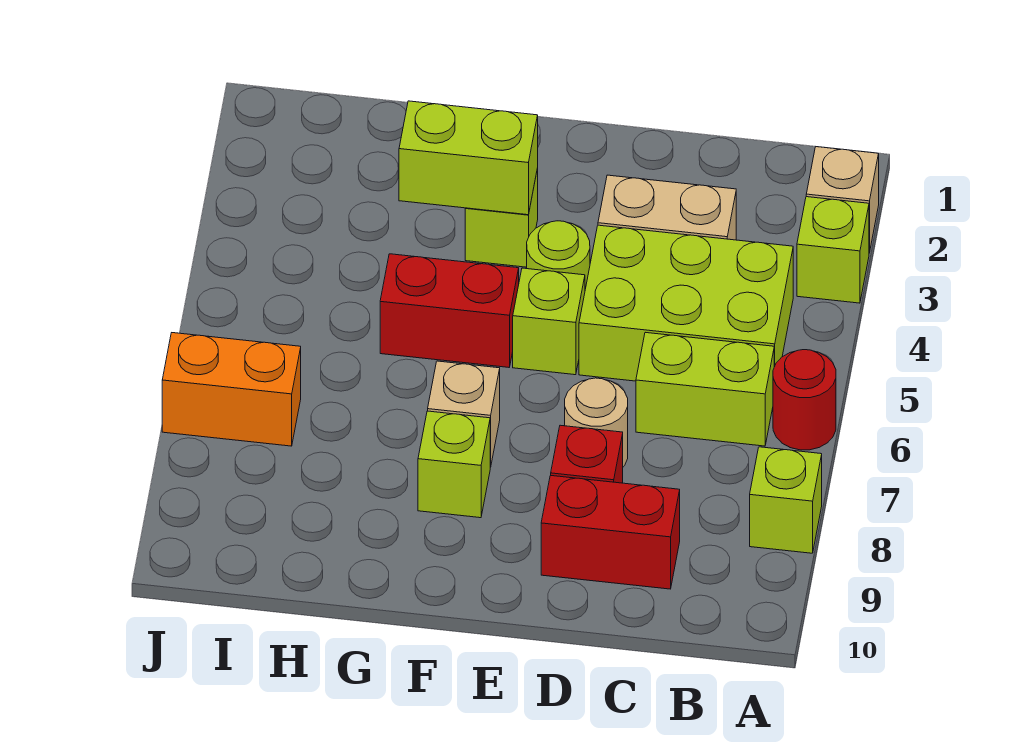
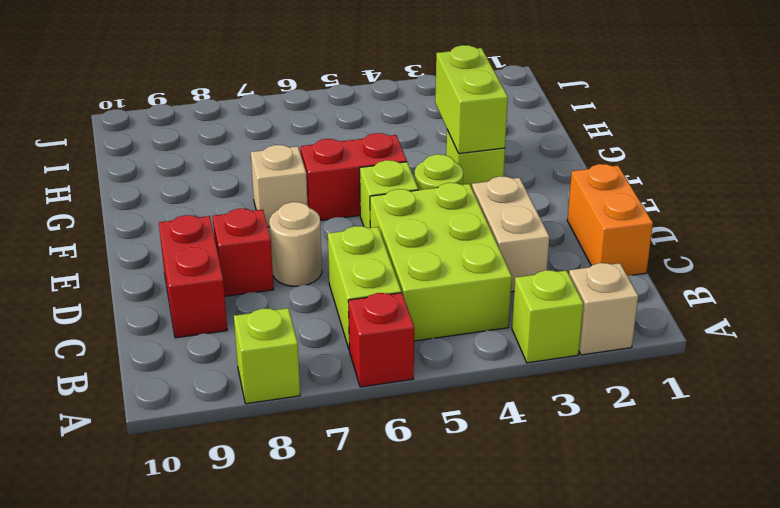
red 1x1 round brick [773,350,836,450] -> red 1x1 brick [348,293,414,387]
red 1x2 brick [380,254,519,367] -> red 1x2 brick turned to [301,133,407,221]
lime 1x1 brick [418,411,490,518] -> none
orange 1x2 brick [162,333,301,446] -> orange 1x2 brick moved to [567,164,653,275]

